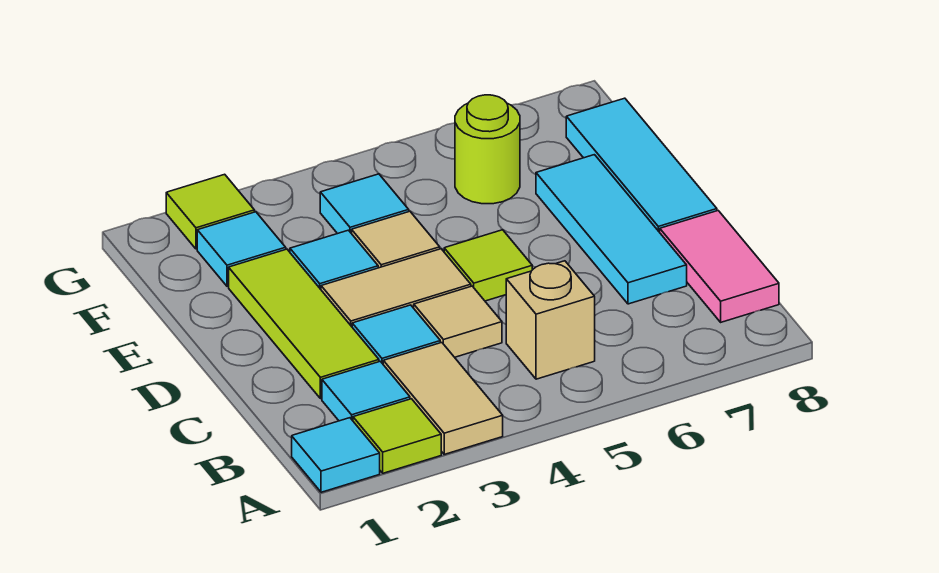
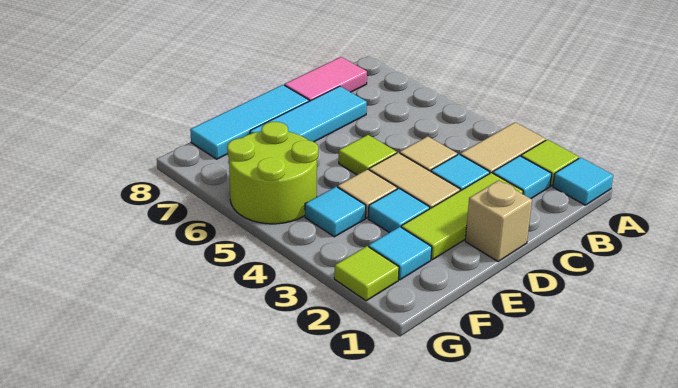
tan 1x1 brick [506,261,595,379] -> tan 1x1 brick moved to [465,180,532,261]
lime 1x1 round brick [455,95,520,204] -> lime 2x2 round brick [227,122,318,224]

